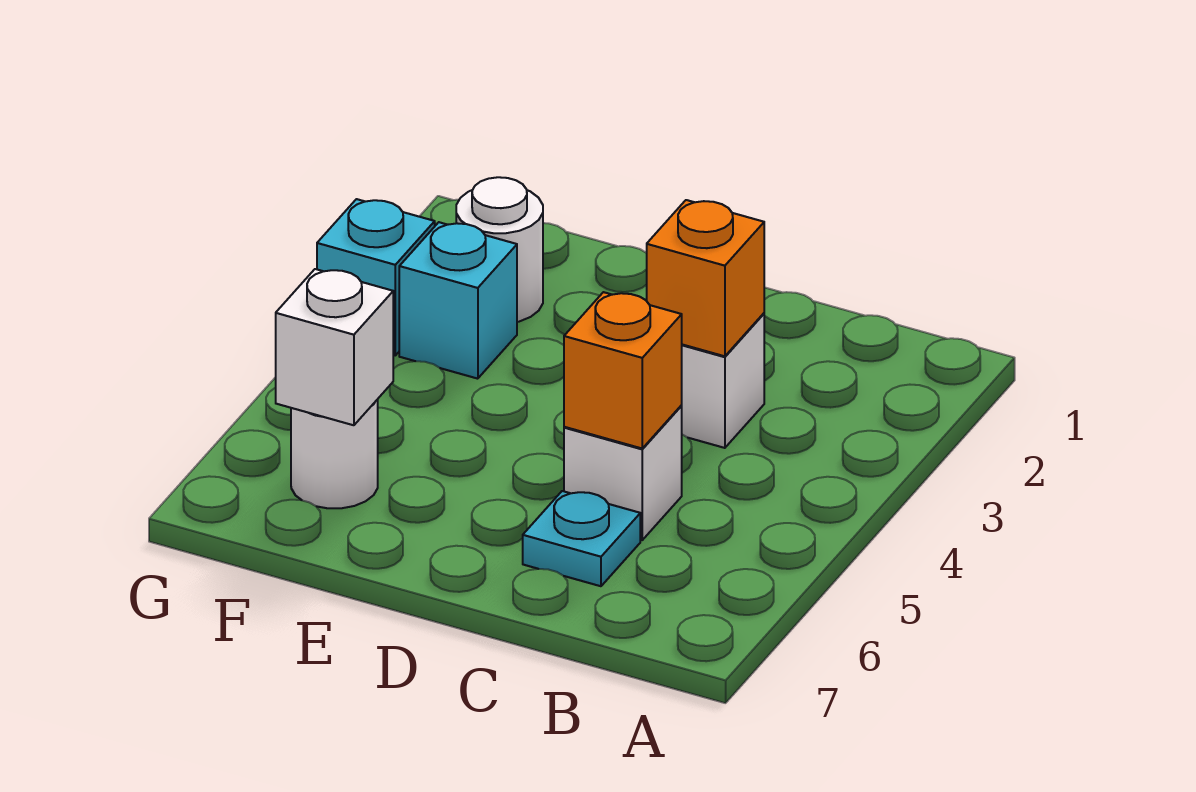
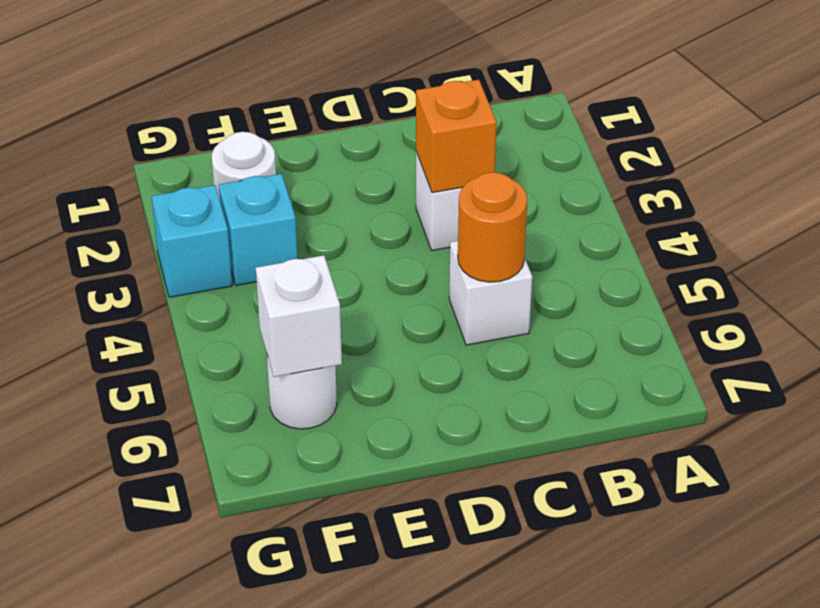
orange 1x1 brick [564,292,682,448] -> orange 1x1 round brick [458,172,527,282]
cyan 1x1 plate [523,491,640,586] -> none

